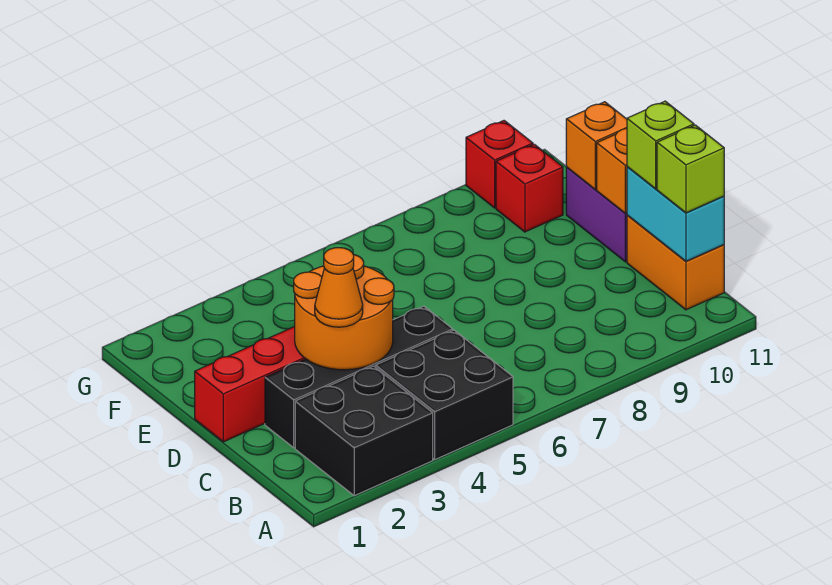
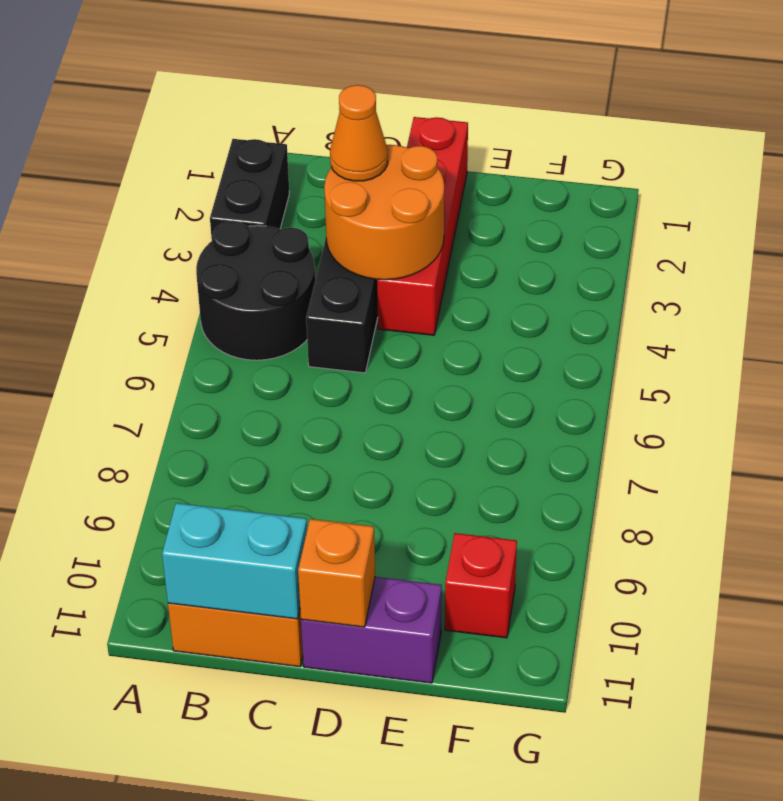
black 2x2 brick [295,366,433,496] -> black 1x2 brick [210,139,289,240]
black 2x2 brick [376,330,513,460] -> black 2x2 round brick [196,221,315,360]
lime 1x1 brick [657,125,724,213] -> none
lime 1x1 brick [627,101,694,189] -> none
orange 1x1 brick [566,102,627,189] -> none
red 1x1 brick [466,121,533,208] -> none

